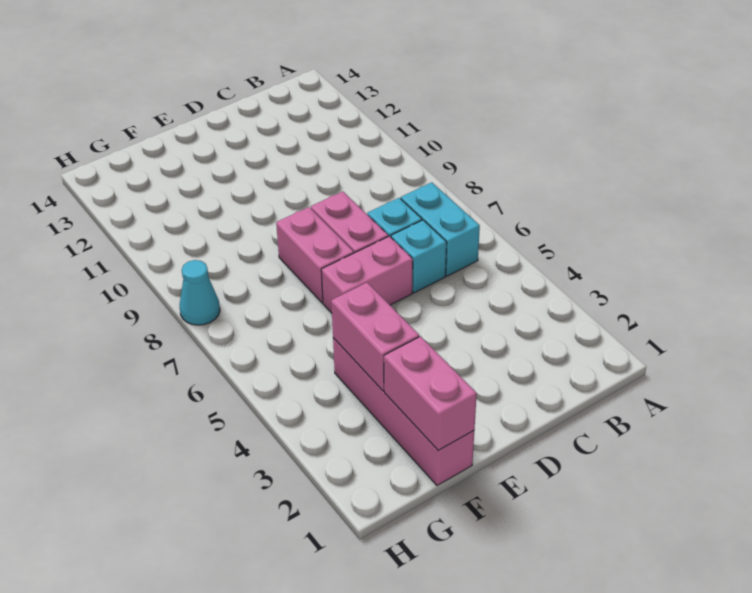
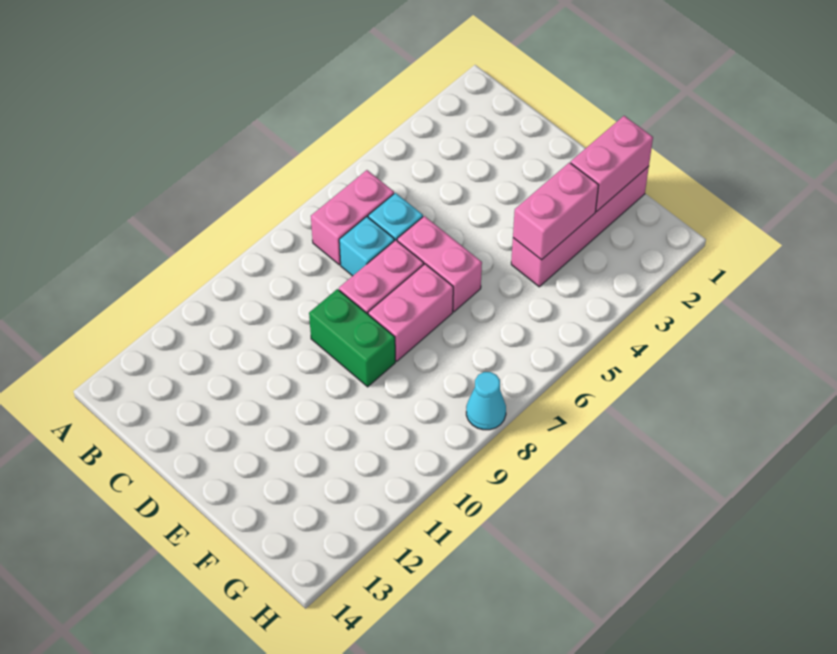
cyan 1x2 brick [401,182,480,276] -> pink 1x2 brick [311,170,394,265]
none -> green 1x2 brick [309,289,395,387]

